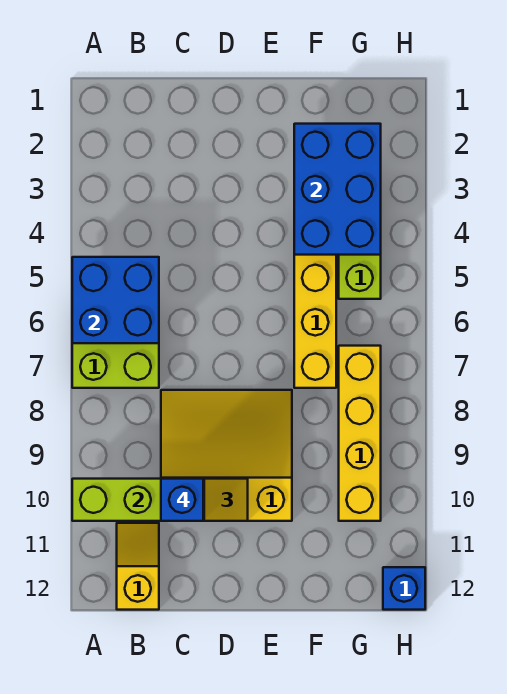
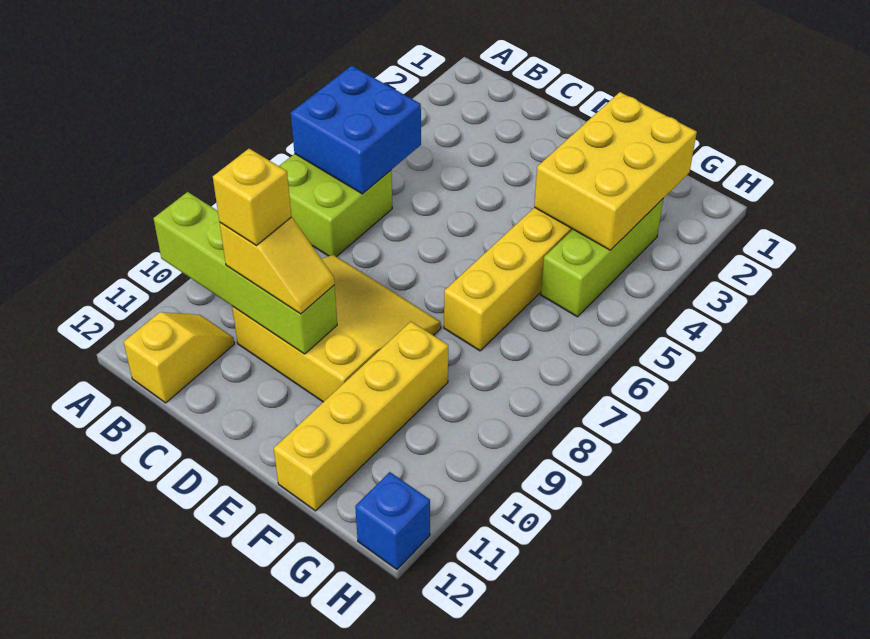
blue 1x1 brick [161,479,203,521] -> yellow 1x1 brick [213,149,292,245]
blue 2x3 brick [294,124,381,255] -> yellow 2x3 brick [534,92,697,250]
yellow 1x4 brick [339,346,381,521] -> yellow 1x4 brick moved to [274,322,448,511]

